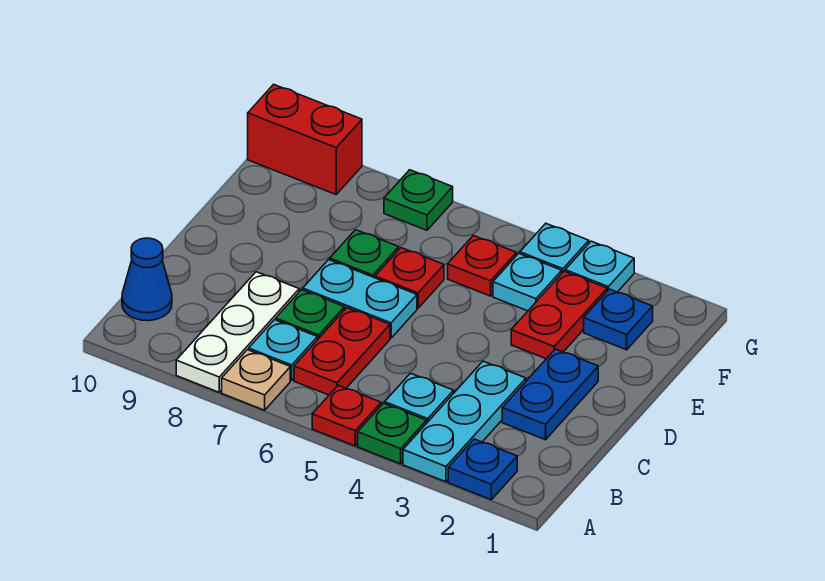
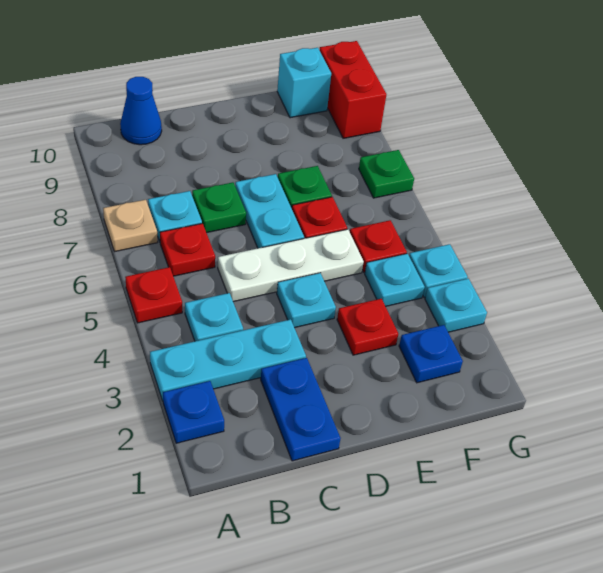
green 1x1 plate [358,403,427,464] -> none
white 1x3 plate [176,272,299,392] -> white 1x3 plate moved to [218,229,364,302]
red 1x2 plate [294,308,390,395] -> red 1x1 plate [160,223,215,276]
blue 1x2 plate [502,349,598,440] -> blue 1x2 plate turned to [261,358,341,461]
none -> cyan 1x1 plate [277,273,336,328]
red 1x2 plate [511,271,607,359] -> red 1x1 plate [337,299,398,355]
none -> cyan 1x1 brick [277,48,331,118]

